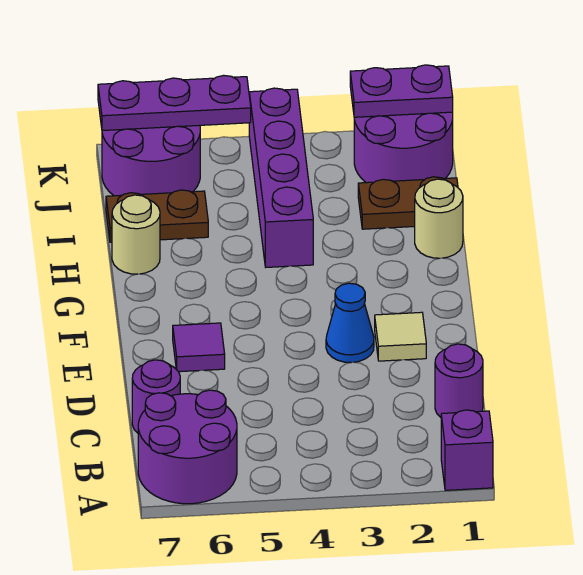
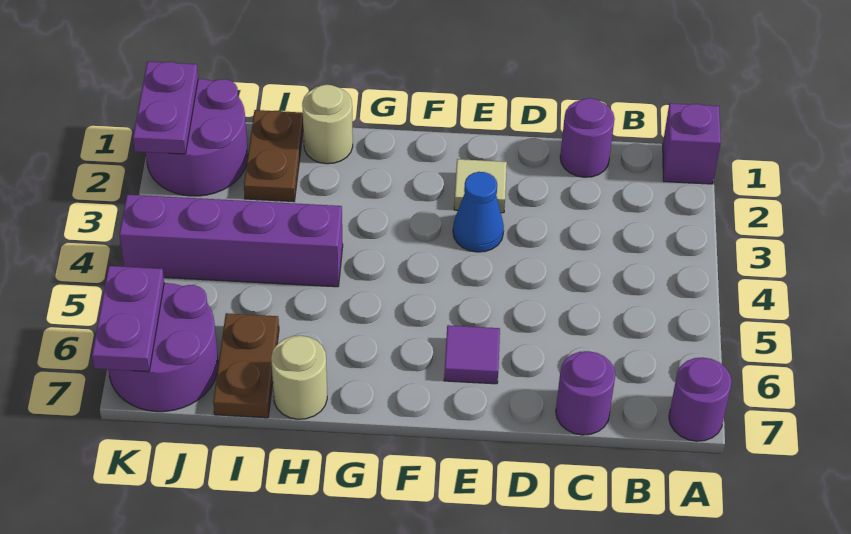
purple 2x2 round brick [138,390,237,504] -> purple 1x1 round brick [669,357,732,441]
purple 1x3 plate [98,75,251,131] -> purple 1x2 plate [92,266,164,372]

